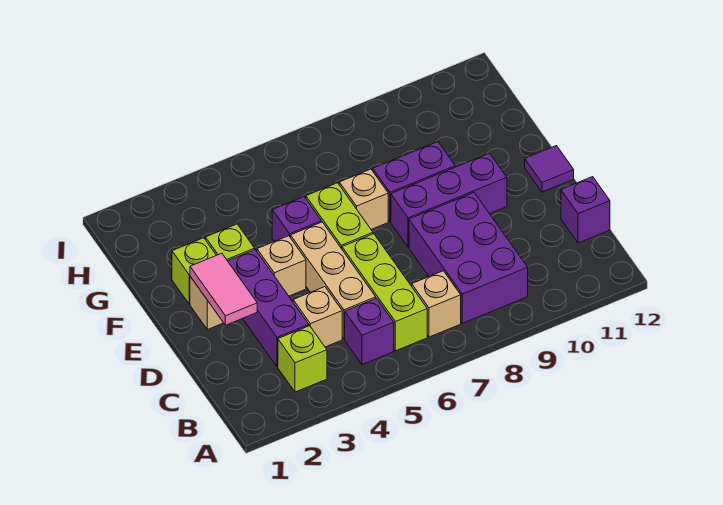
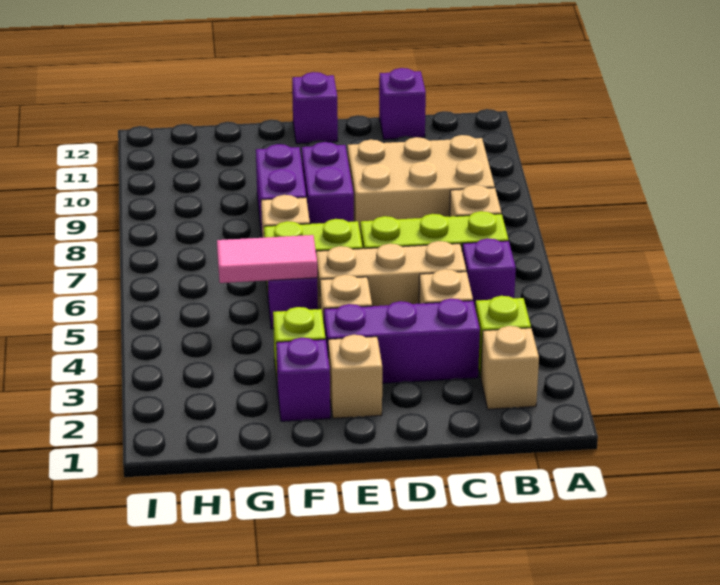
none -> tan 1x1 brick [481,326,539,409]
purple 2x3 brick [409,193,528,323] -> tan 2x3 brick [348,135,495,229]
pink 1x2 tile [190,253,257,325] -> pink 1x2 tile moved to [217,235,317,283]
purple 1x3 brick [391,153,507,247] -> purple 1x2 brick [302,142,354,224]
purple 1x1 tile [525,146,574,192] -> purple 1x1 brick [292,72,338,144]
lime 1x1 brick [172,238,216,304] -> purple 1x1 brick [276,338,330,421]

